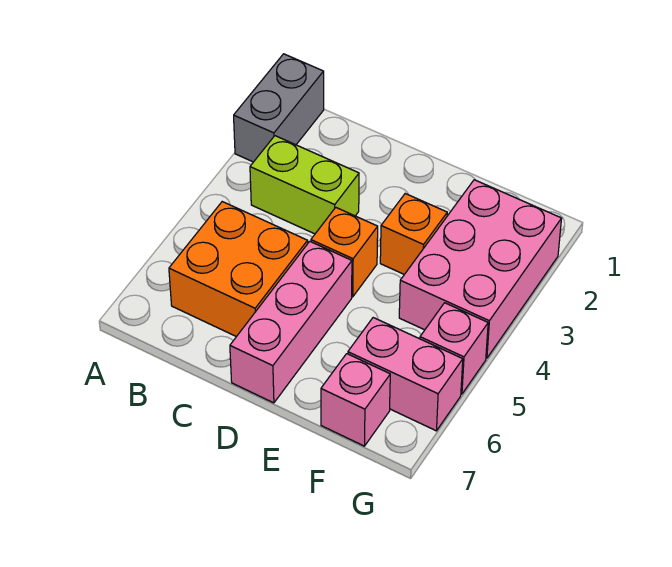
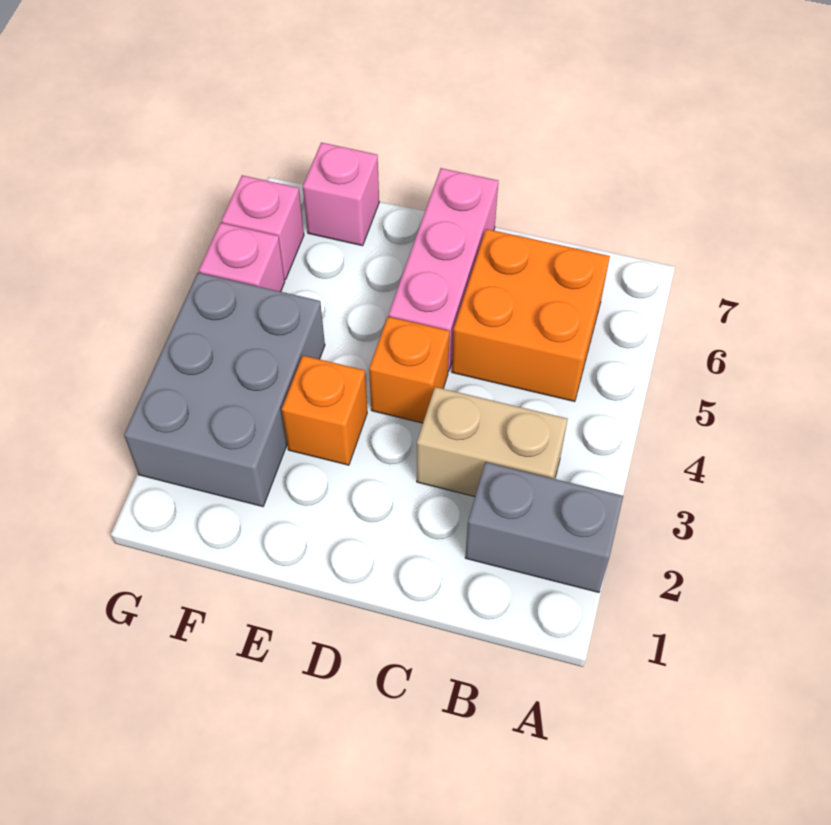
grey 1x2 brick [234,54,324,162] -> grey 1x2 brick turned to [465,462,623,592]
lime 1x2 brick [250,136,359,234] -> tan 1x2 brick [417,387,567,497]
pink 2x3 brick [399,180,562,358] -> grey 2x3 brick [124,273,325,507]
pink 1x2 brick [348,318,463,431] -> pink 1x1 brick [221,175,304,279]

